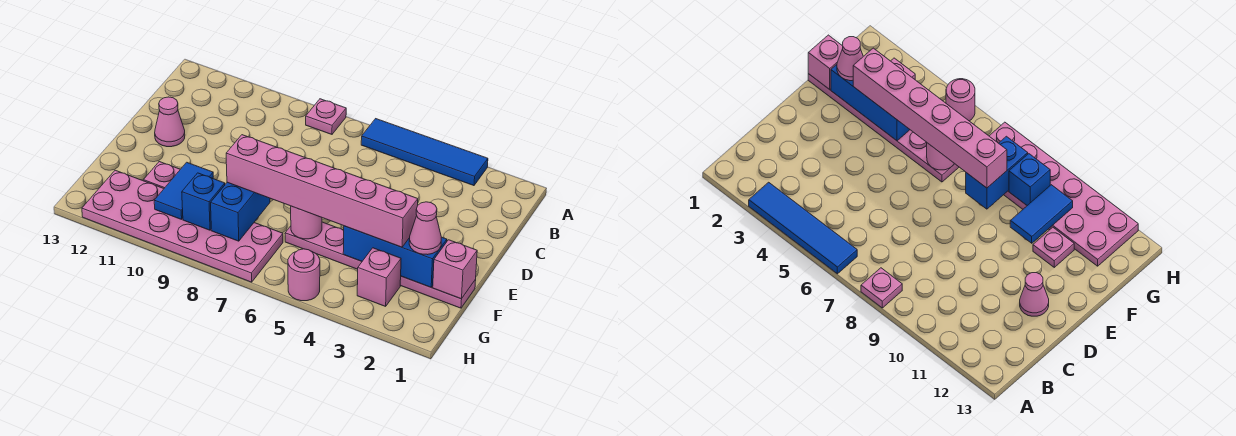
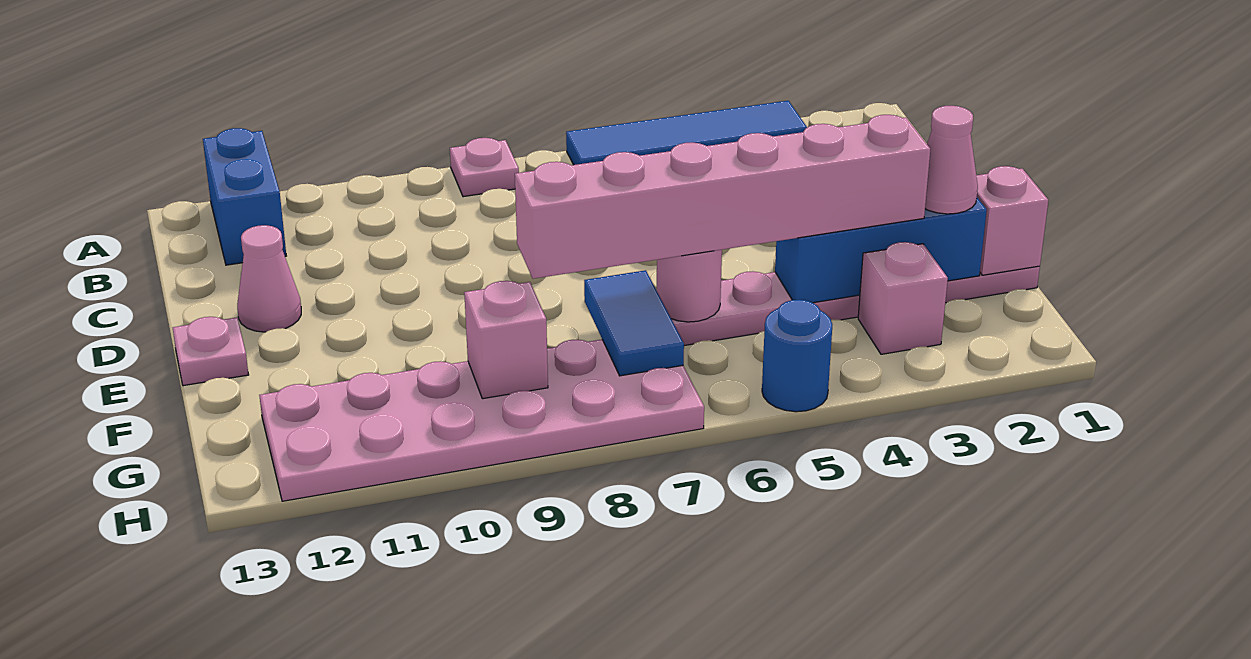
blue 1x2 brick [211,182,270,241] -> blue 1x2 brick moved to [203,128,286,265]
blue 1x2 tile [154,162,213,219] -> blue 1x2 tile moved to [584,270,684,376]
pink 1x1 plate [144,162,180,188] -> pink 1x1 plate moved to [173,317,249,386]
blue 1x1 brick [182,173,225,230] -> pink 1x1 brick [464,281,548,399]
pink 1x1 round brick [288,249,320,301] -> blue 1x1 round brick [762,300,832,412]

